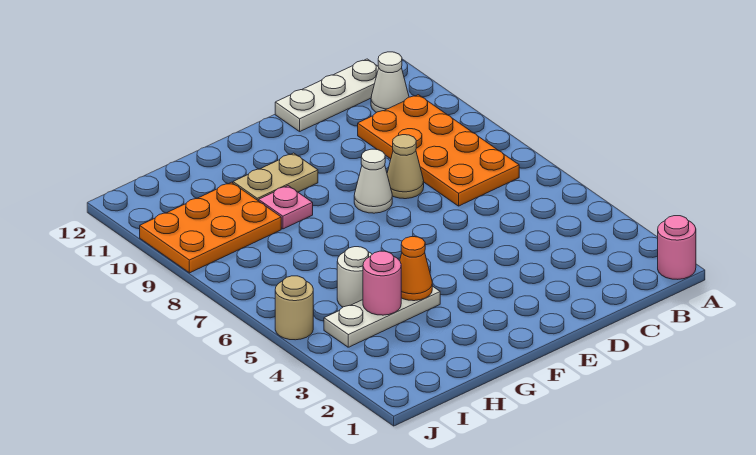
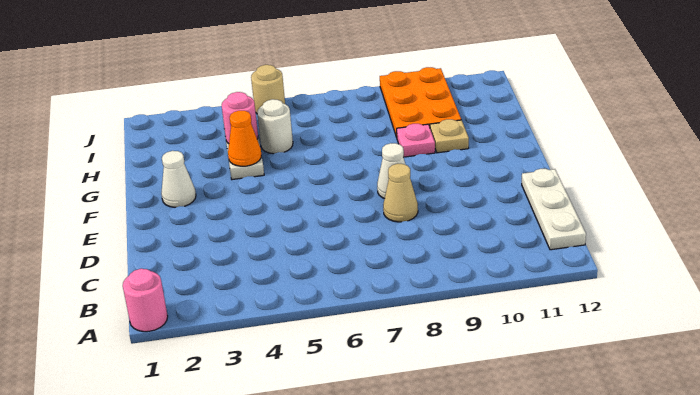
orange 2x4 plate [358,95,519,206] -> none
white 1x1 cone [371,52,409,113] -> white 1x1 cone moved to [161,151,196,208]
tan 1x2 plate [233,153,318,201] -> tan 1x1 plate [430,119,469,153]

